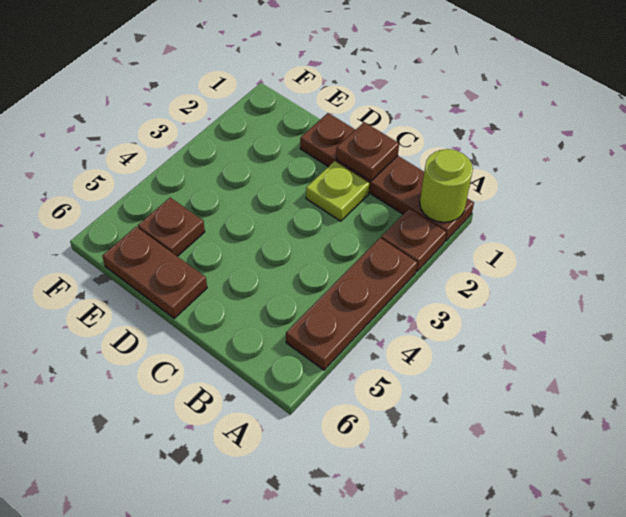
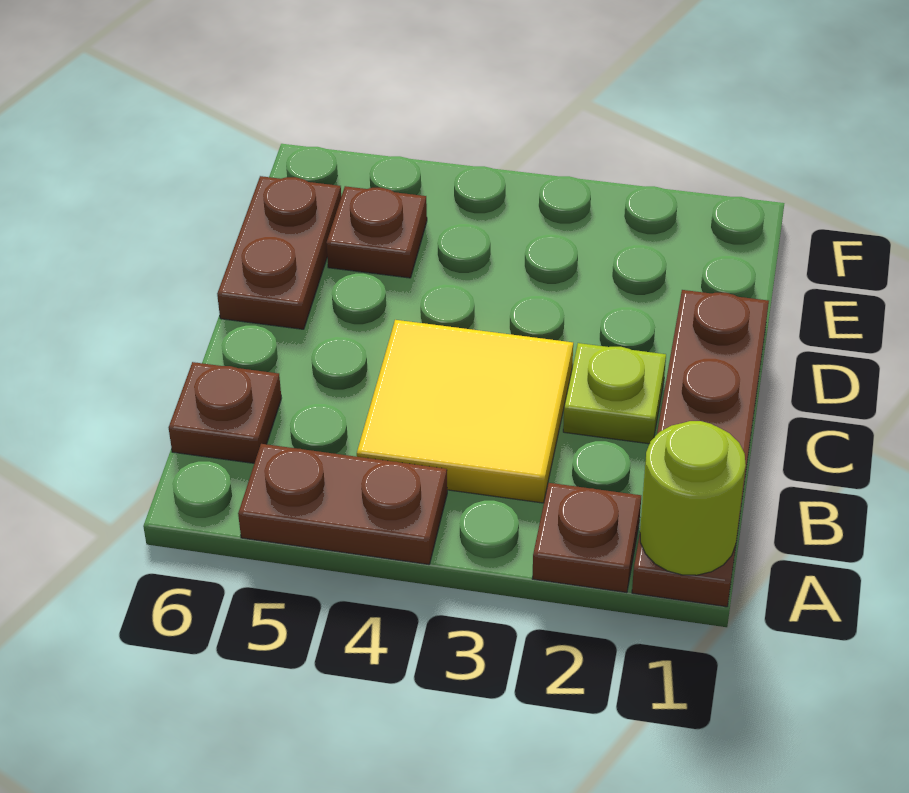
brown 1x3 plate [286,238,417,370] -> brown 1x2 plate [238,444,447,565]
none -> yellow 2x2 tile [357,320,573,503]
brown 1x1 plate [336,122,399,181] -> brown 1x1 plate moved to [169,362,281,463]

